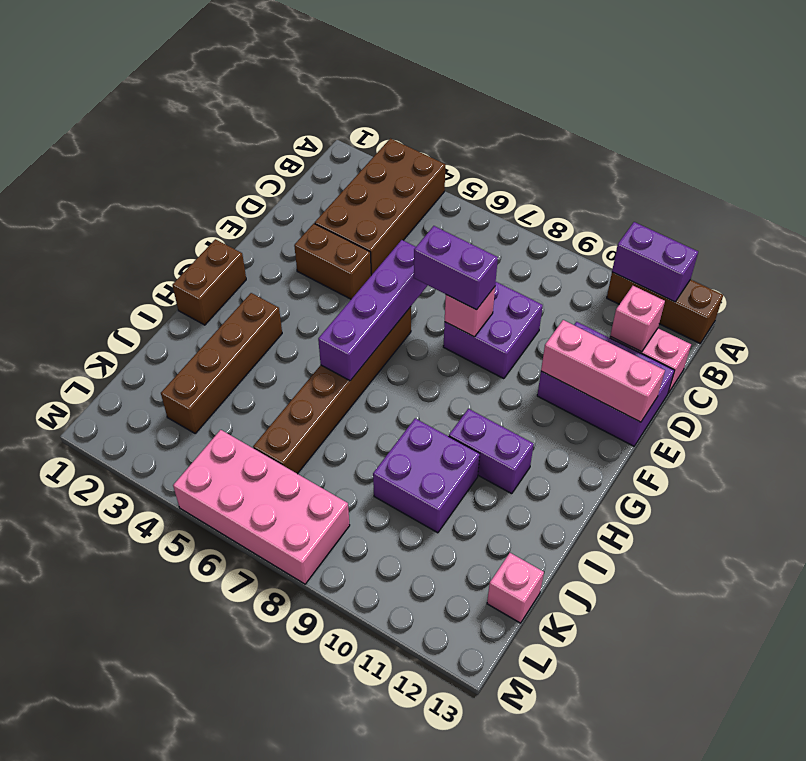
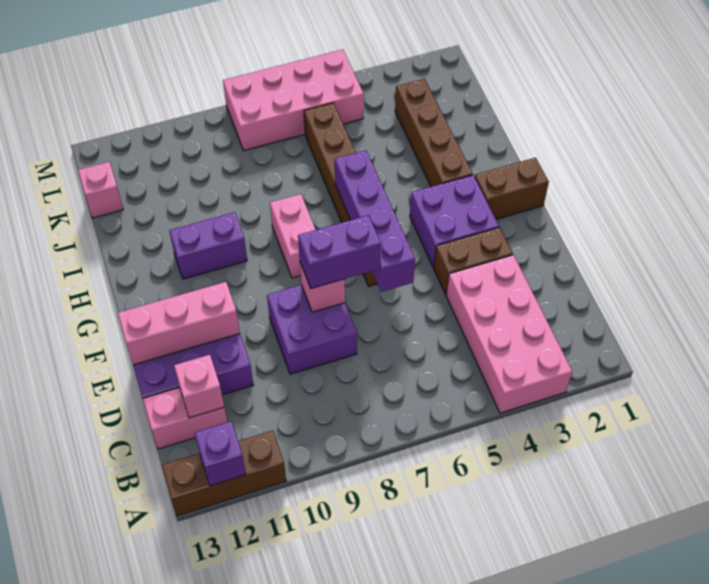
brown 2x4 brick [315,138,445,275] -> pink 2x4 brick [446,255,572,413]
purple 1x2 brick [612,222,698,302] -> purple 1x1 brick [195,421,246,486]
brown 1x2 brick [172,239,246,325] -> brown 1x2 brick turned to [475,158,549,219]
none -> pink 1x2 brick [270,194,316,278]
purple 2x2 brick [373,418,480,533] -> purple 2x2 brick moved to [410,175,499,268]

